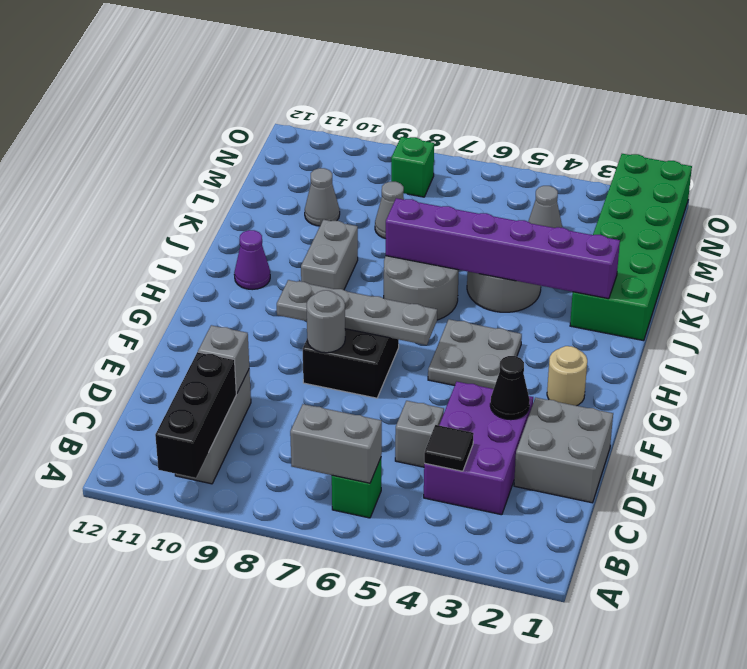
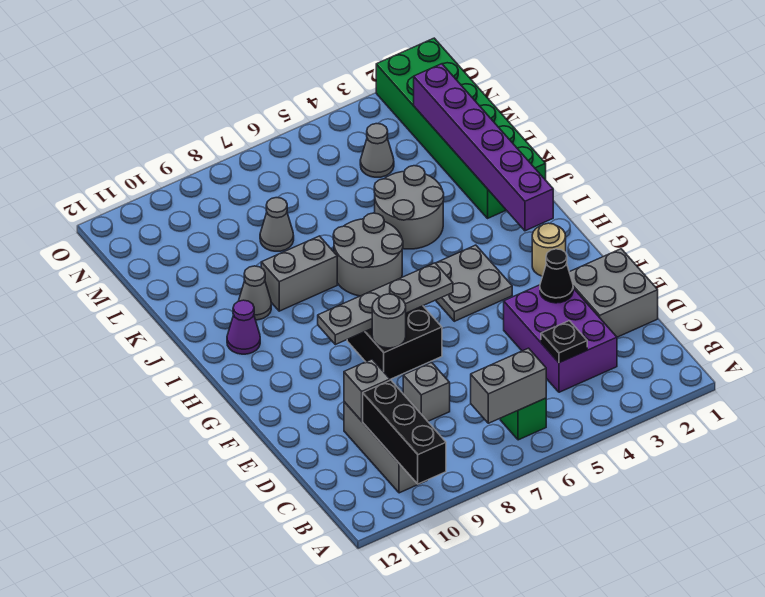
black 1x1 tile [424,425,474,471] -> black 1x1 plate [541,321,587,363]
grey 1x1 brick [395,401,444,467] -> grey 1x1 brick moved to [403,362,450,421]
grey 1x2 brick [301,220,358,290] -> grey 1x2 brick turned to [261,236,337,311]
purple 1x6 brick [386,198,620,299] -> purple 1x6 brick turned to [414,64,553,231]
grey 1x1 cone [305,168,340,226] -> grey 1x1 cone moved to [239,266,271,320]
green 1x1 brick [391,137,434,197] -> none

